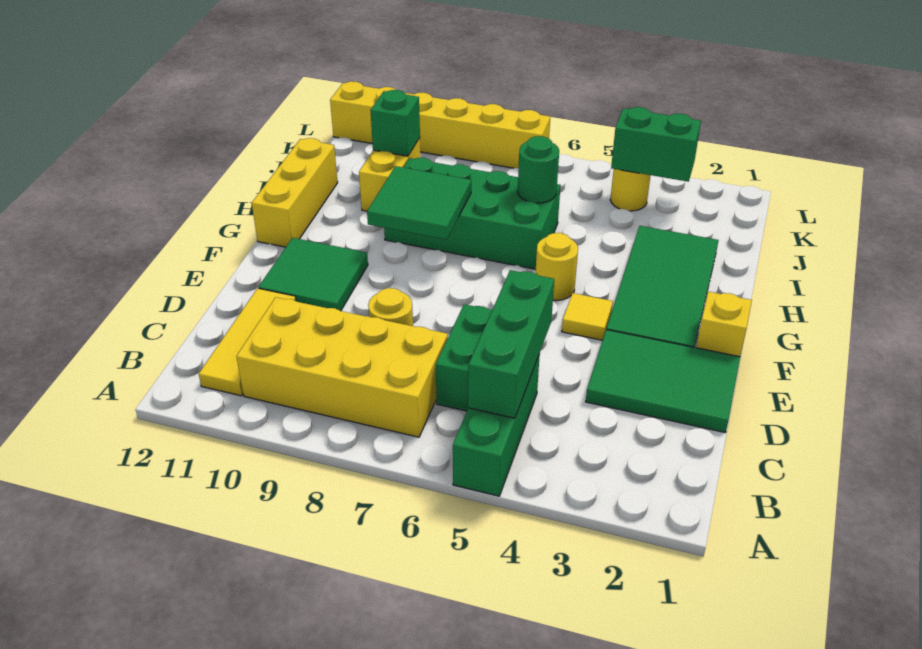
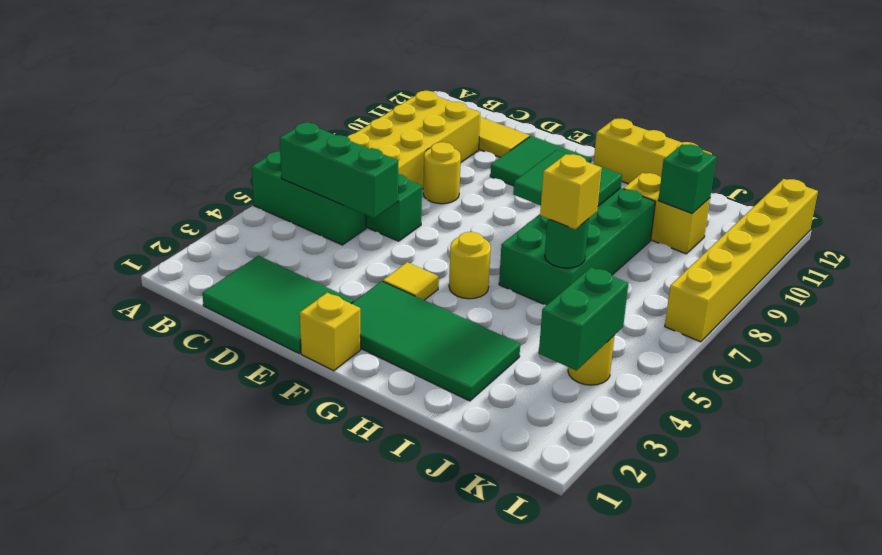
green 2x3 tile [586,330,740,432] -> green 2x3 tile turned to [202,256,354,354]
none -> yellow 1x1 brick [540,154,602,229]

